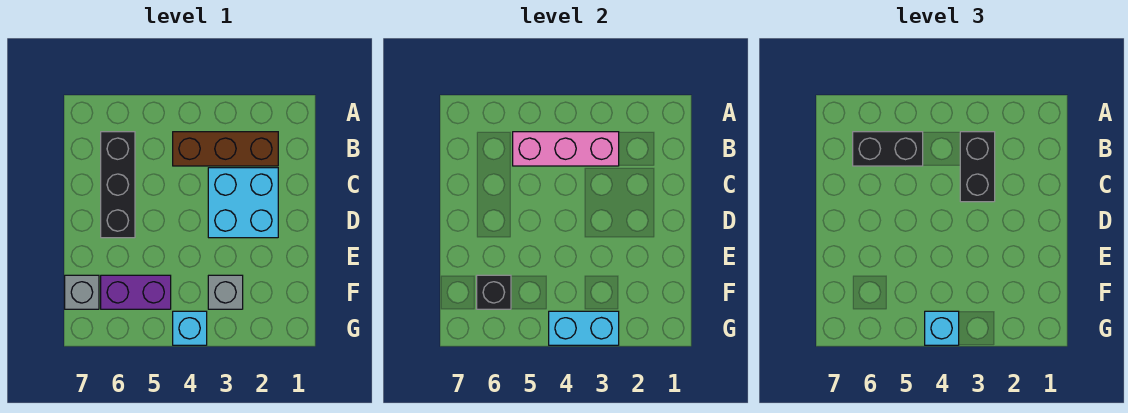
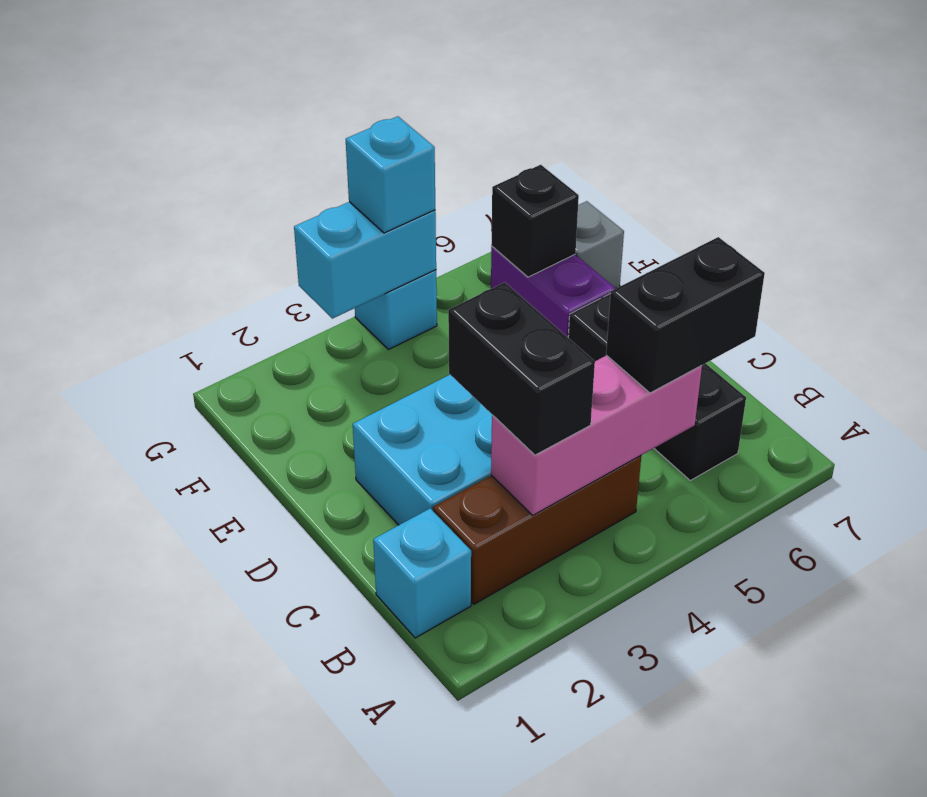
none -> cyan 1x1 brick [373,508,471,638]
grey 1x1 brick [208,275,243,309] -> none
purple 1x2 brick [101,275,171,309] -> purple 1x2 brick turned to [491,247,616,337]

